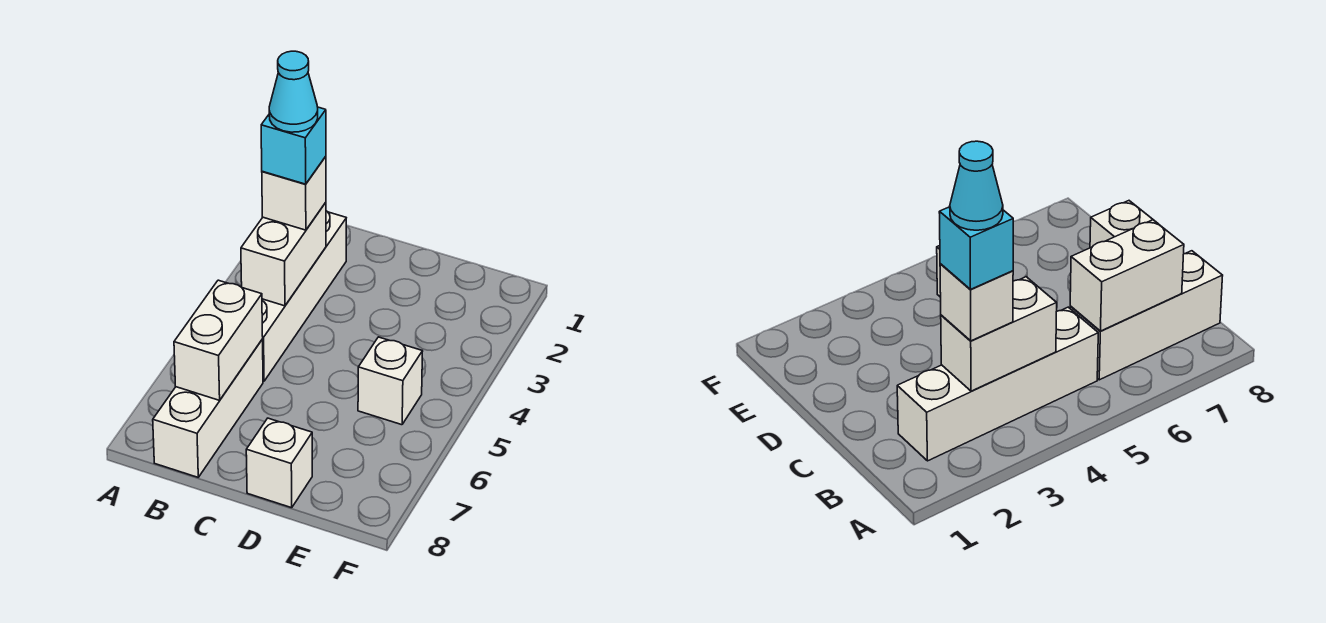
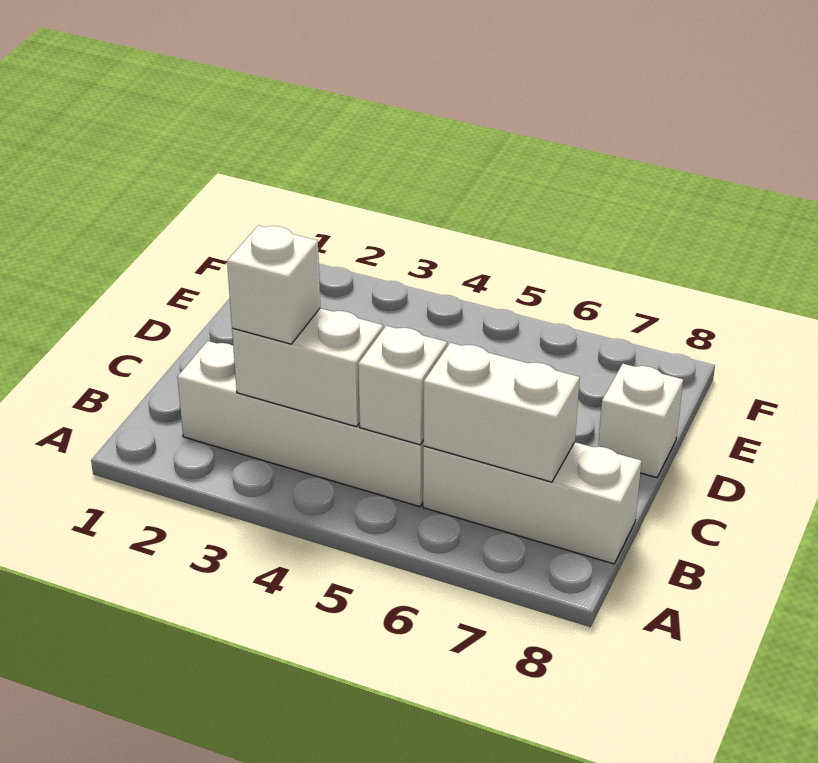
cyan 1x1 brick [261,107,326,184] -> none
cyan 1x1 cone [269,51,318,132] -> none
white 1x1 brick [358,337,423,425] -> white 1x1 brick moved to [358,326,447,445]

